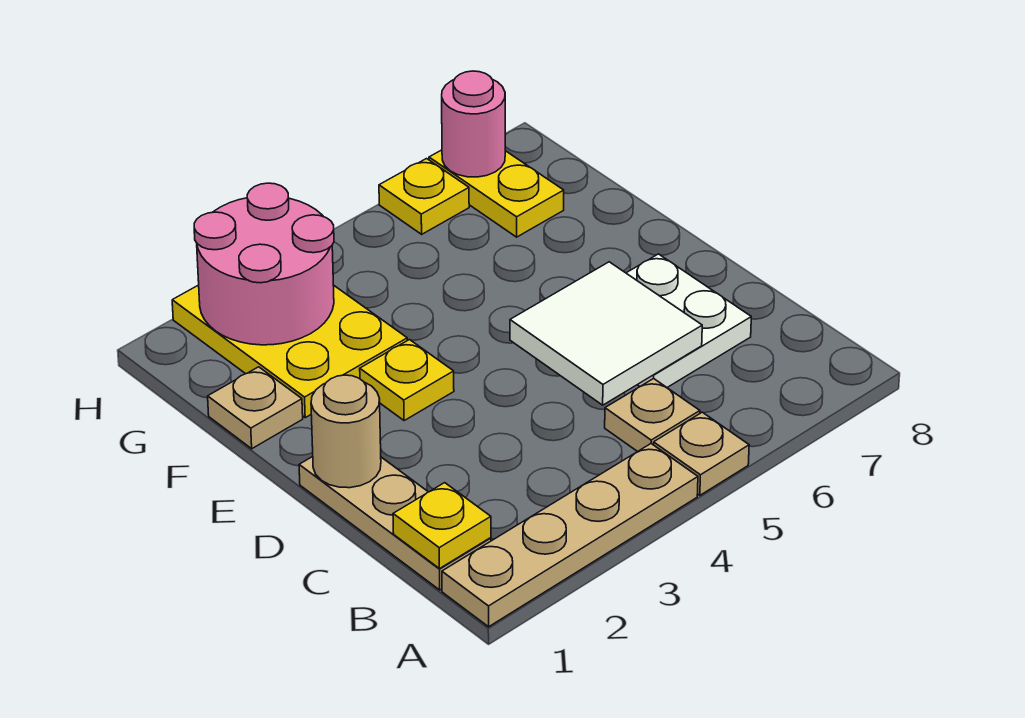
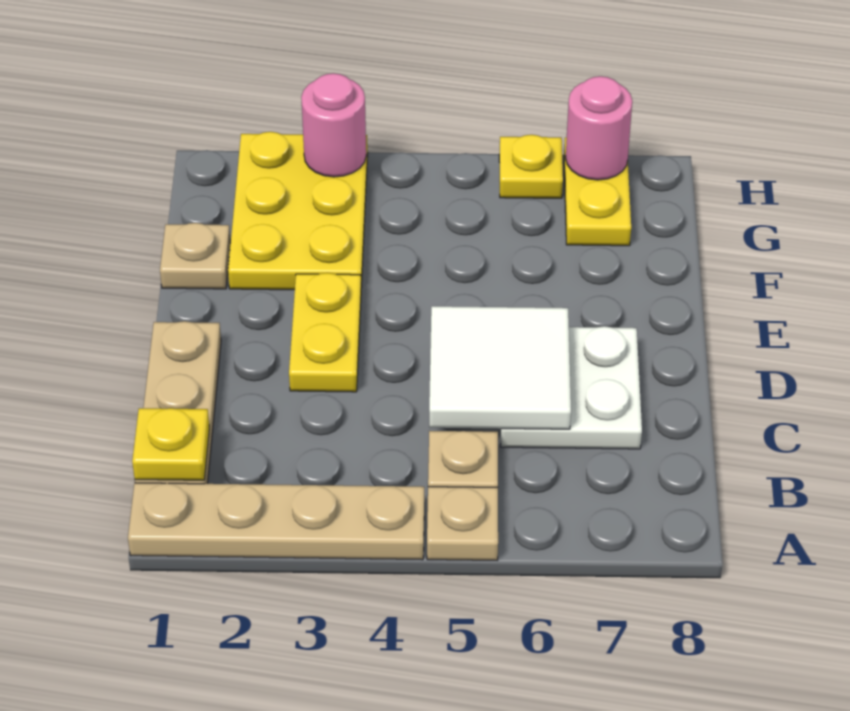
tan 1x1 round brick [311,375,381,488] -> none
yellow 1x1 plate [360,340,454,421] -> yellow 1x2 plate [289,273,361,392]
pink 2x2 round brick [194,183,334,345] -> pink 1x1 round brick [301,73,366,177]

